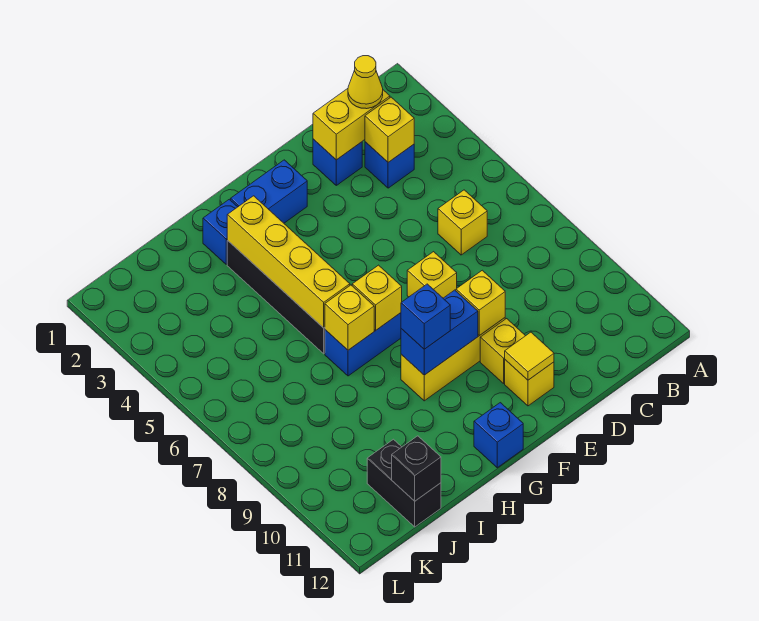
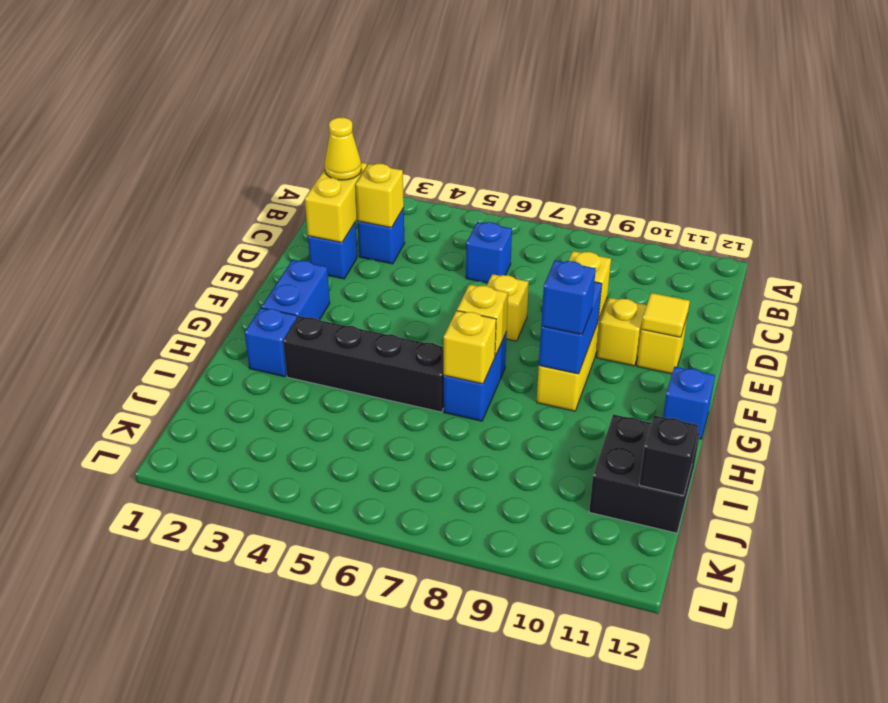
yellow 1x1 brick [438,190,487,255] -> blue 1x1 brick [466,222,512,283]
yellow 1x4 brick [227,196,350,328] -> none
black 1x2 brick [367,439,441,527] -> black 2x2 brick [589,414,700,533]

